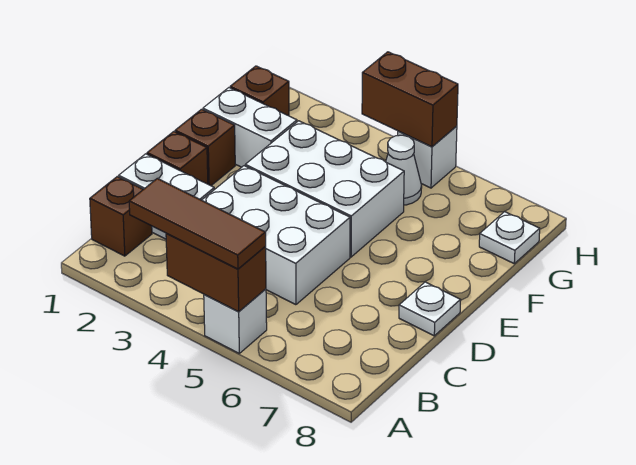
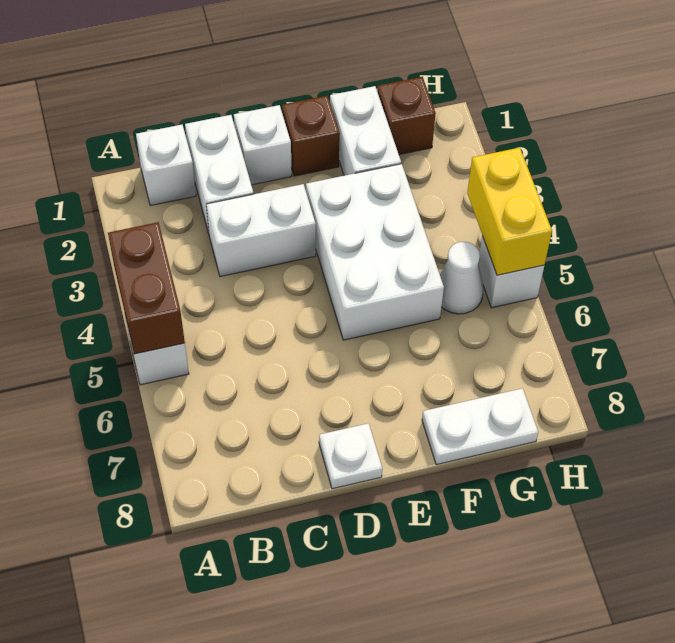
brown 1x3 tile [129,179,266,269] -> none
brown 1x1 brick [90,177,152,256] -> white 1x1 brick [136,125,196,206]
white 2x3 brick [202,166,350,305] -> white 1x2 brick [206,184,316,277]
brown 1x1 brick [147,132,208,184] -> white 1x1 brick [234,105,292,185]
white 1x1 plate [479,212,540,264] -> white 1x2 plate [422,388,538,465]
brown 1x2 brick [362,52,458,147] -> yellow 1x2 brick [467,148,552,275]

